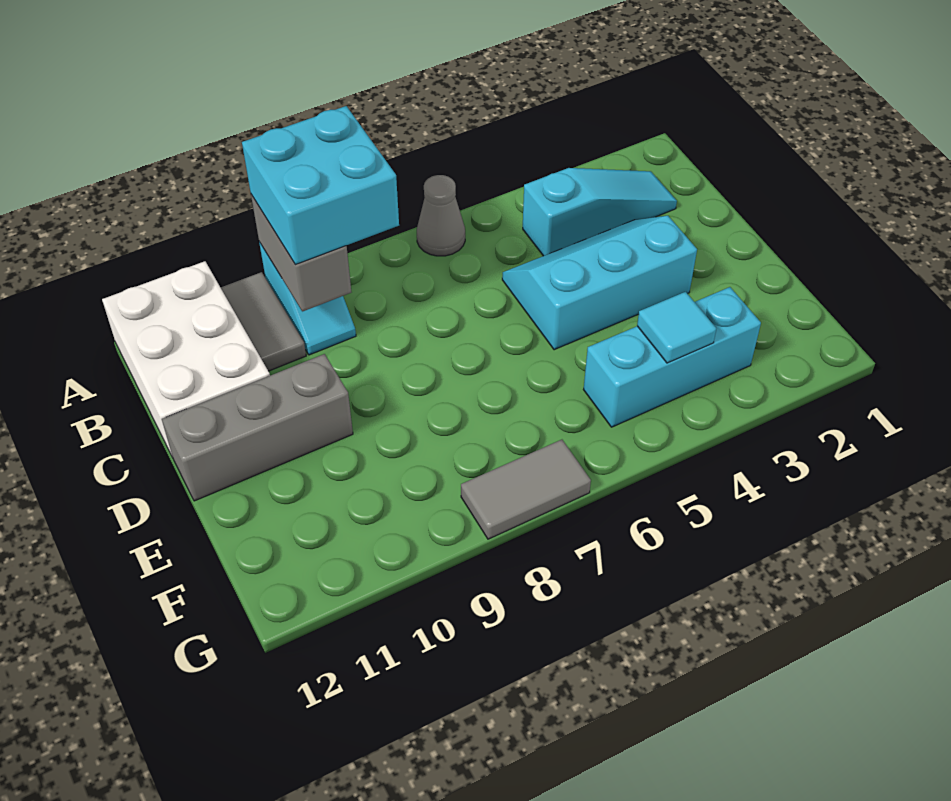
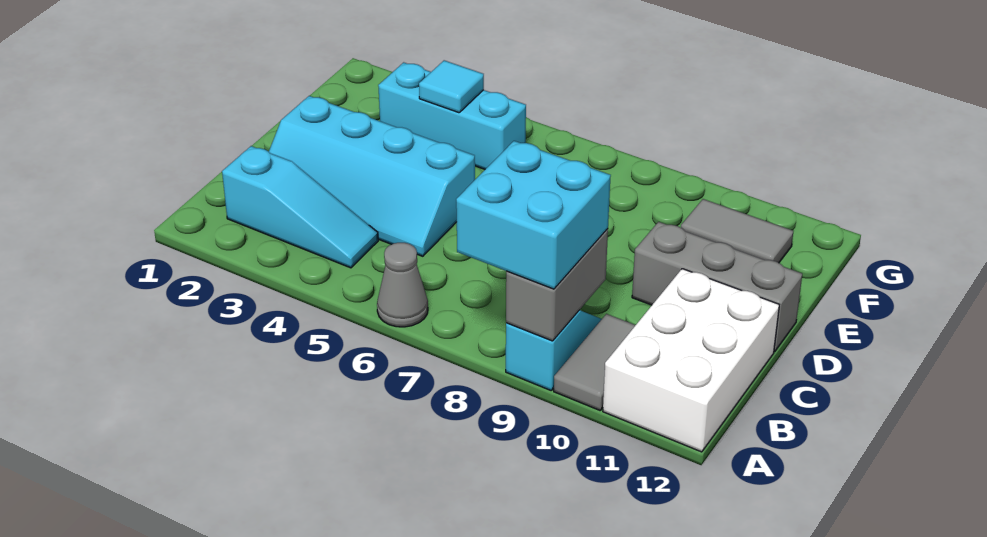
cyan 1x3 slope [523,168,677,256] -> cyan 1x3 slope turned to [222,146,378,268]
cyan 2x3 slope [502,216,697,350] -> cyan 2x4 slope [269,96,475,256]
grey 1x2 tile [461,440,591,539] -> grey 1x2 tile moved to [681,199,793,263]

